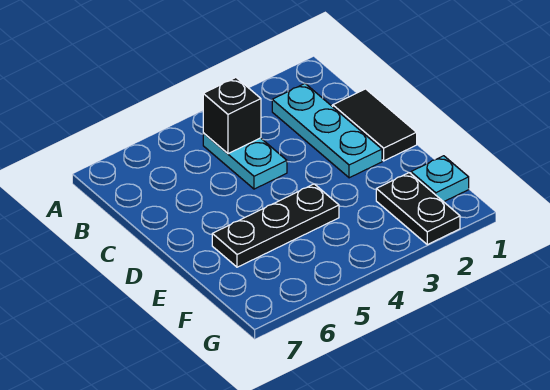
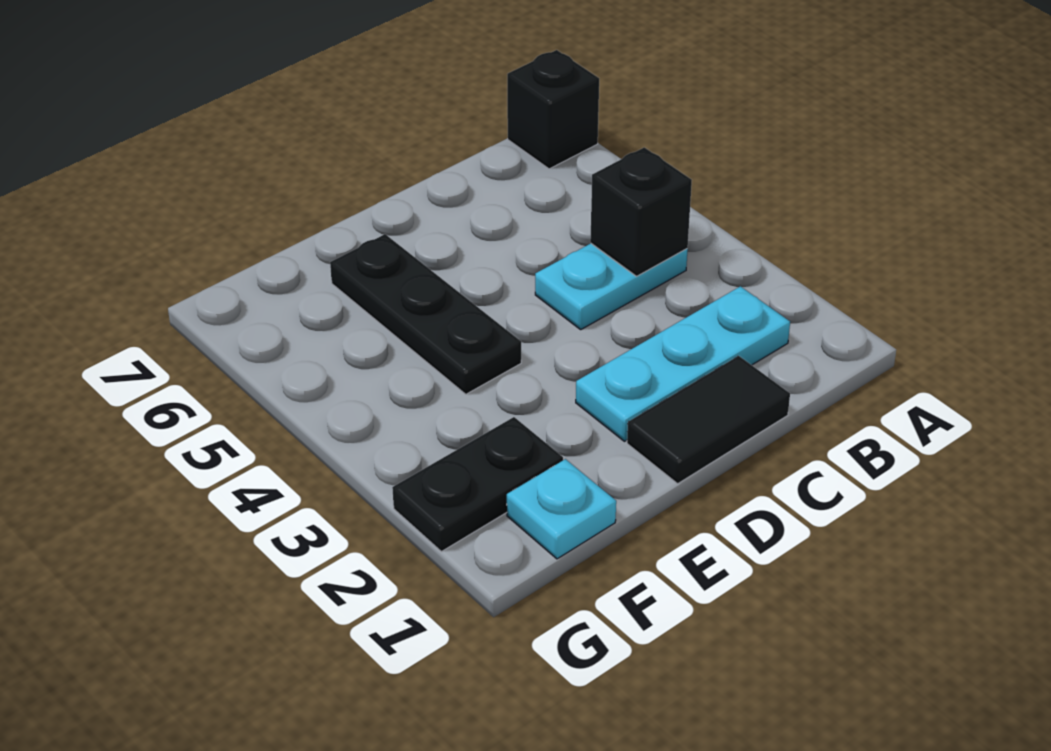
none -> black 1x1 brick [507,50,599,169]

